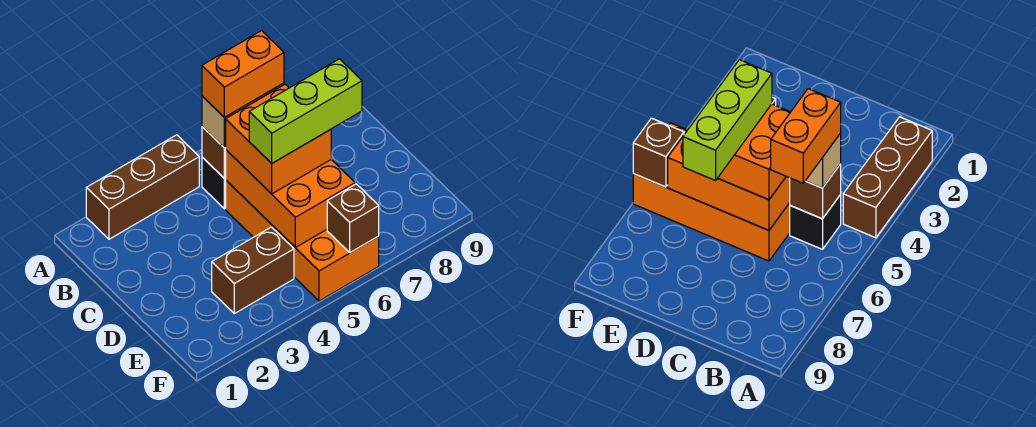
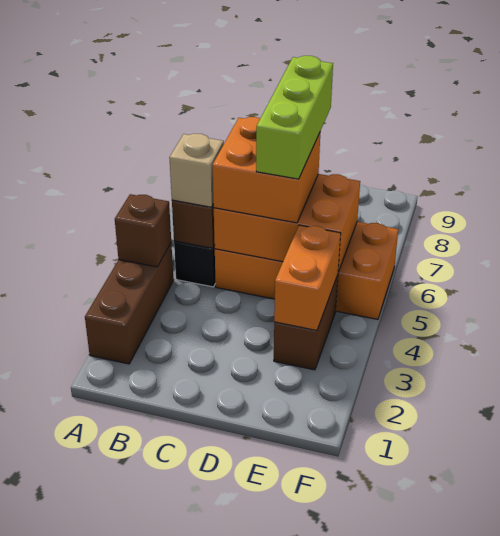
orange 1x2 brick [202,31,284,117] -> orange 1x2 brick moved to [274,225,341,330]
brown 1x1 brick [327,184,379,253] -> brown 1x1 brick moved to [115,194,171,267]

